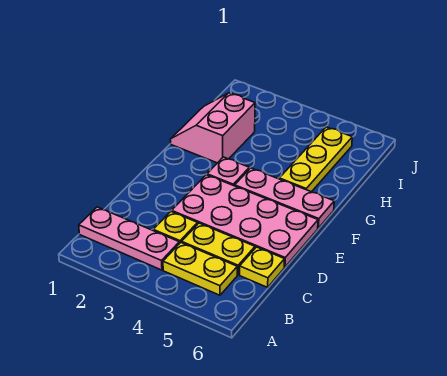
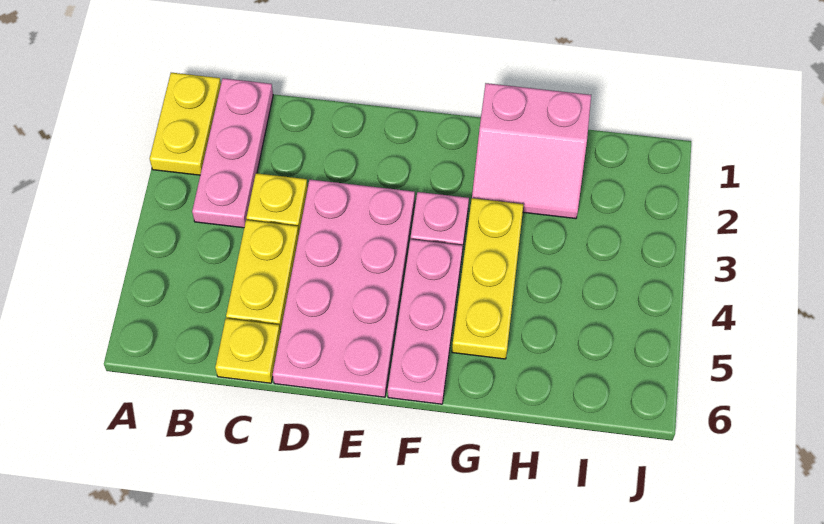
yellow 1x2 plate [163,243,237,295] -> yellow 1x2 plate moved to [150,73,221,175]
pink 2x2 slope [170,93,255,163] -> pink 2x2 slope turned to [472,83,591,219]
yellow 1x3 plate [279,127,352,192] -> yellow 1x3 plate turned to [452,198,523,359]

